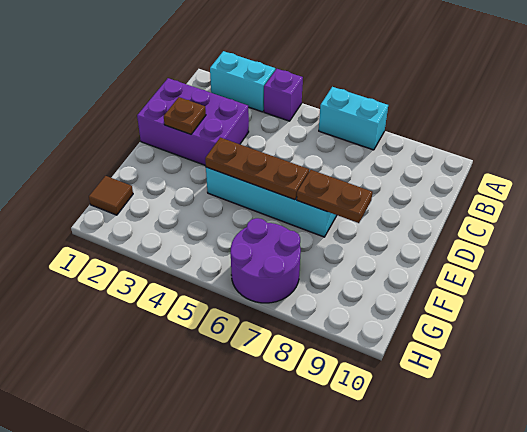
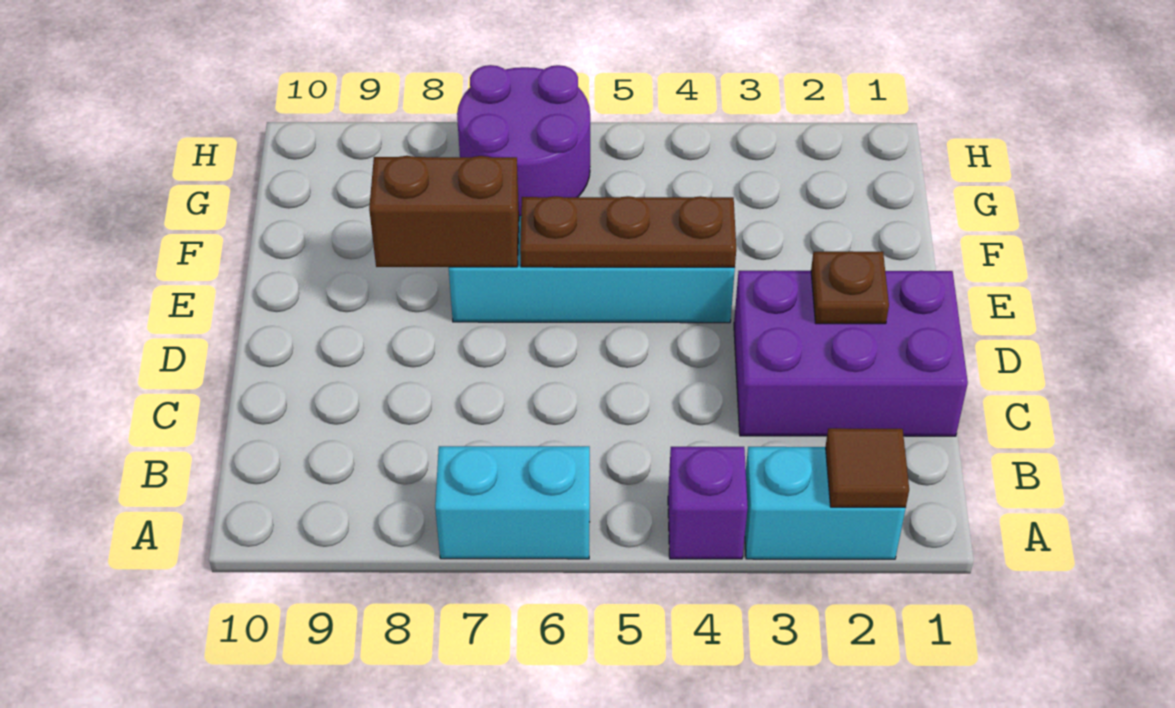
brown 1x2 plate [297,170,372,223] -> brown 1x2 brick [369,156,519,267]
brown 1x1 tile [89,176,133,215] -> brown 1x1 tile moved to [826,428,909,507]

